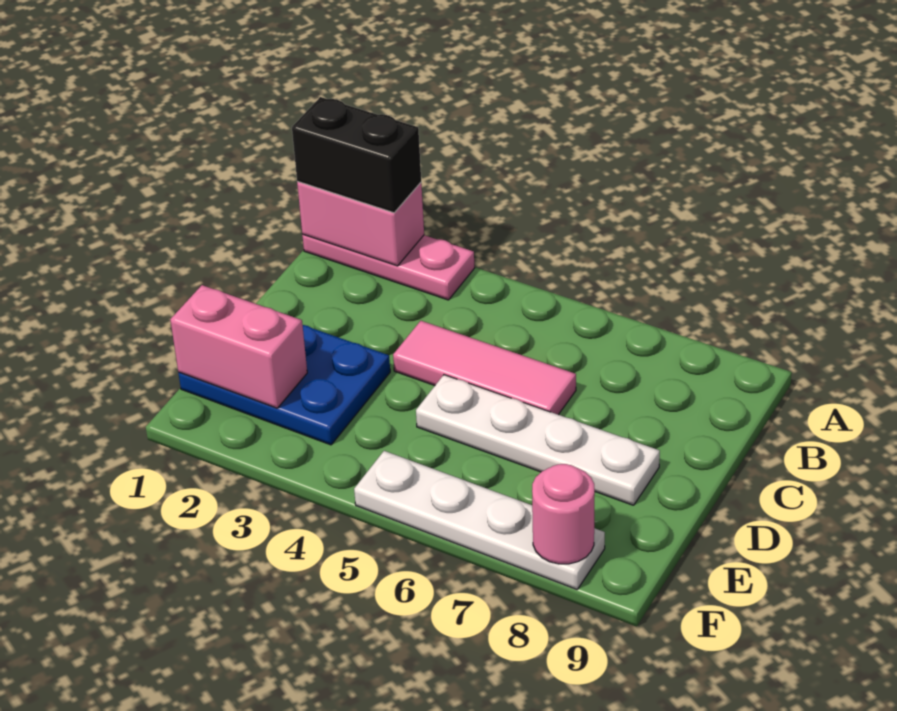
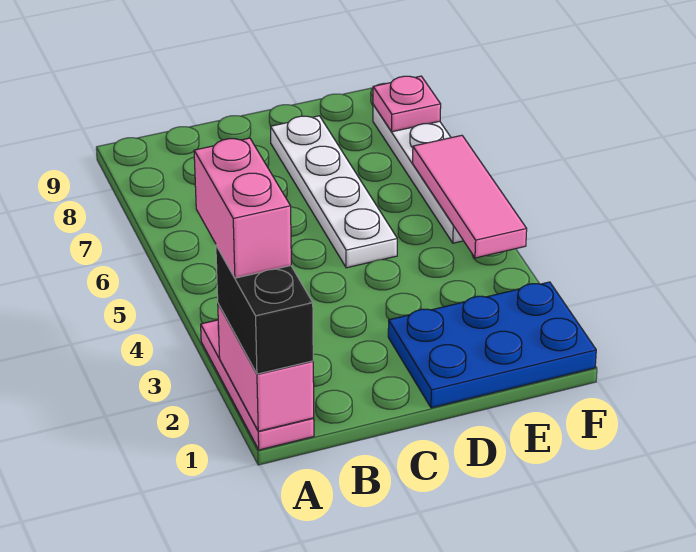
pink 1x3 tile [393,321,576,415] -> pink 1x3 tile moved to [413,135,527,258]
blue 2x3 plate [178,325,390,445] -> blue 2x3 plate turned to [388,282,596,408]
pink 1x2 brick [170,285,307,408] -> pink 1x2 brick moved to [194,138,291,278]
pink 1x1 round brick [532,464,595,564] -> pink 1x1 plate [373,76,441,132]

